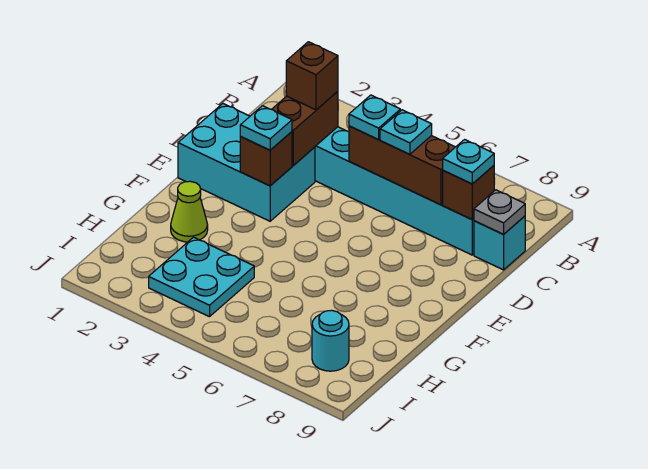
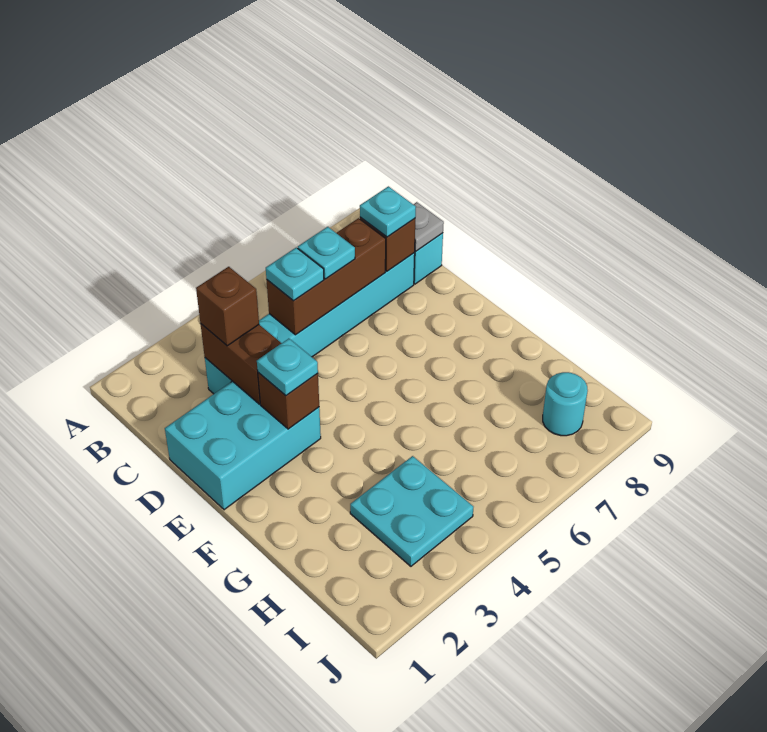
lime 1x1 cone [171,181,208,242] -> none

